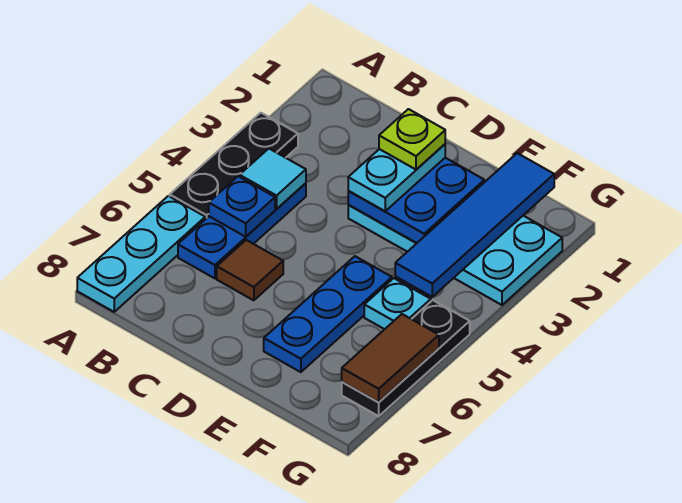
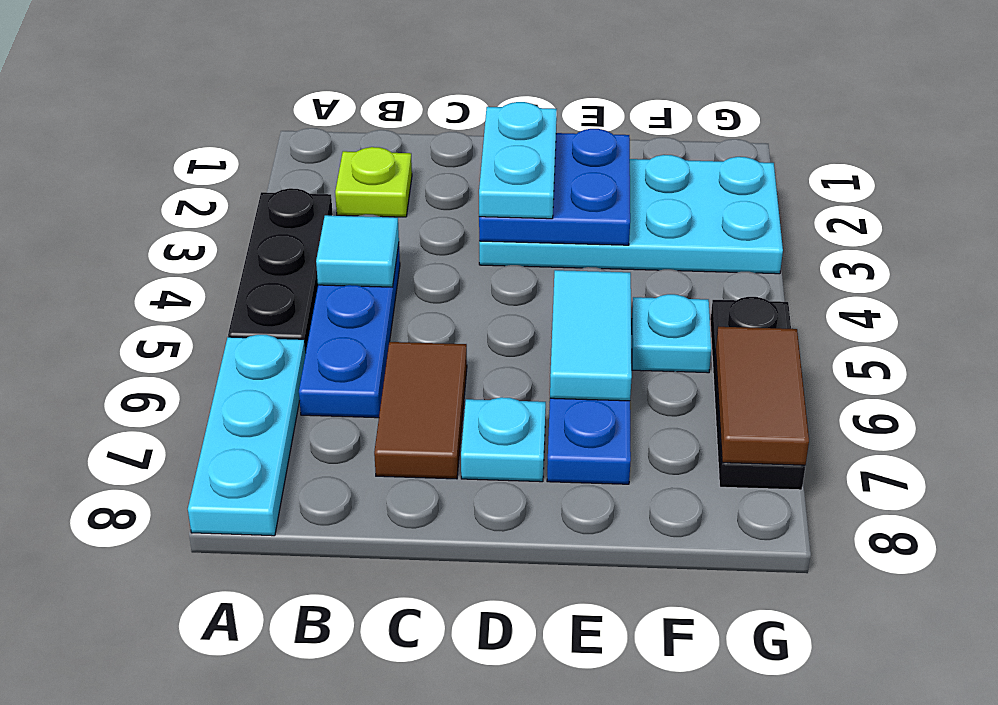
blue 1x1 plate [209,176,275,237] -> none
brown 1x1 tile [217,240,283,300] -> brown 1x2 tile [374,342,467,479]
lime 1x1 plate [379,109,445,169] -> lime 1x1 plate moved to [335,147,412,217]
none -> cyan 1x1 plate [461,397,546,482]
none -> cyan 1x2 tile [550,270,632,401]
blue 1x4 tile [395,153,554,297] -> none

